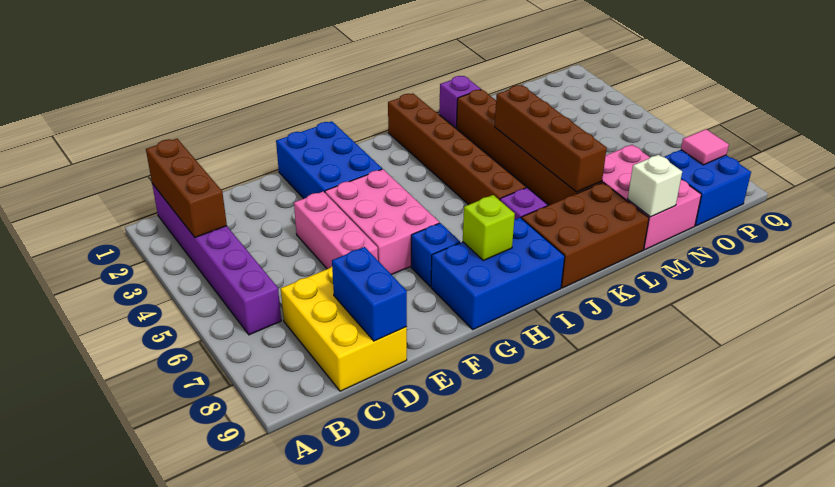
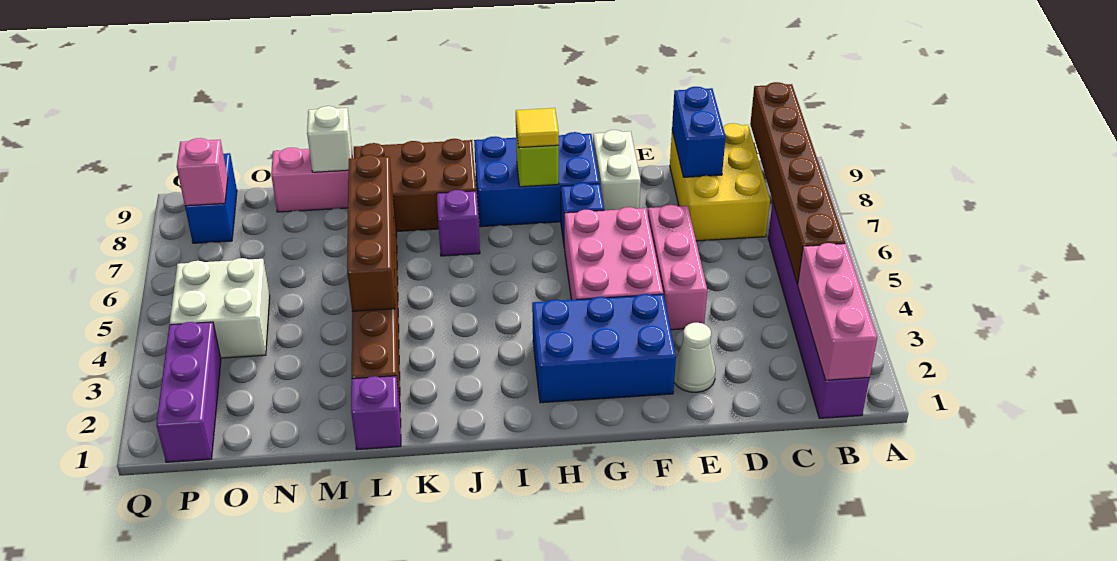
brown 1x3 brick [146,139,227,237] -> pink 1x3 brick [798,243,877,380]
none -> white 1x1 cone [674,323,715,392]
blue 2x3 brick [276,121,382,198] -> blue 2x3 brick turned to [532,294,676,403]
none -> white 1x2 brick [593,130,641,210]
none -> yellow 1x1 tile [516,108,559,147]
brown 1x6 brick [388,93,526,205] -> brown 1x6 brick moved to [750,82,845,284]
pink 2x3 brick [602,145,701,250] -> pink 1x2 brick [271,148,353,212]
none -> white 2x2 brick [170,258,270,358]
blue 2x2 brick [665,150,751,226] -> blue 1x2 brick [185,153,237,243]
none -> purple 1x3 brick [156,322,221,462]
pink 1x1 tile [681,129,729,165] -> pink 1x1 brick [177,138,228,206]

